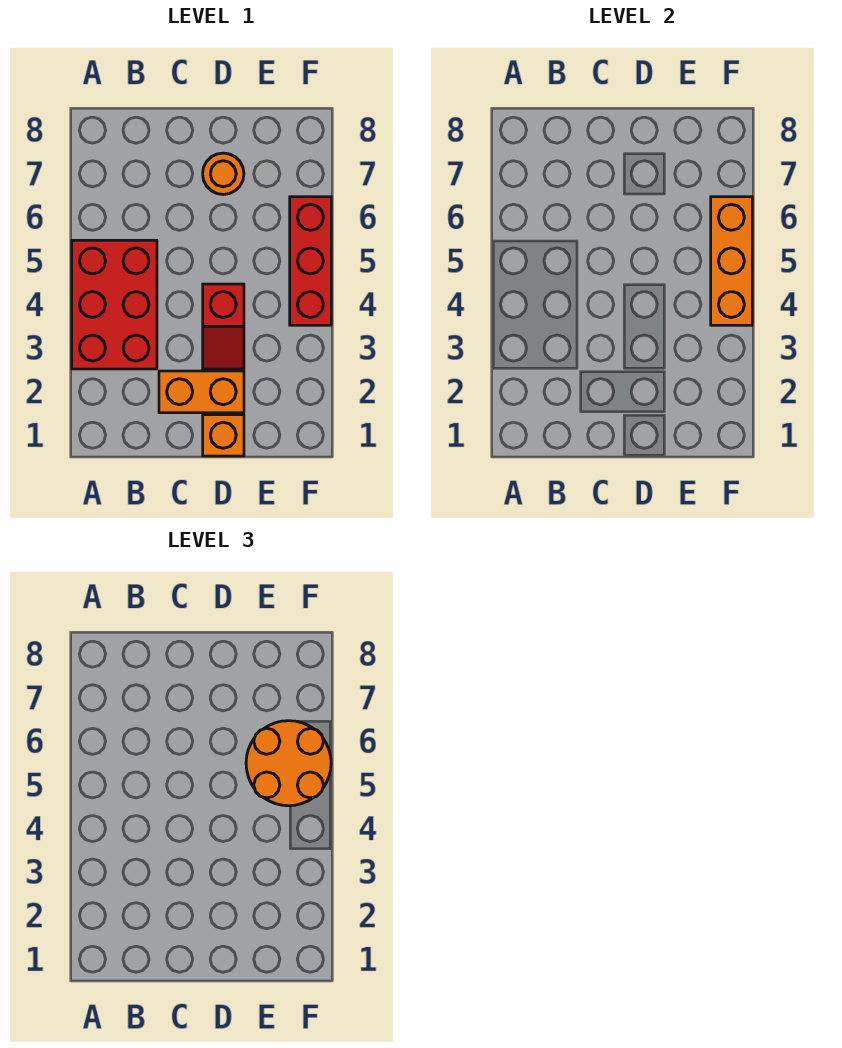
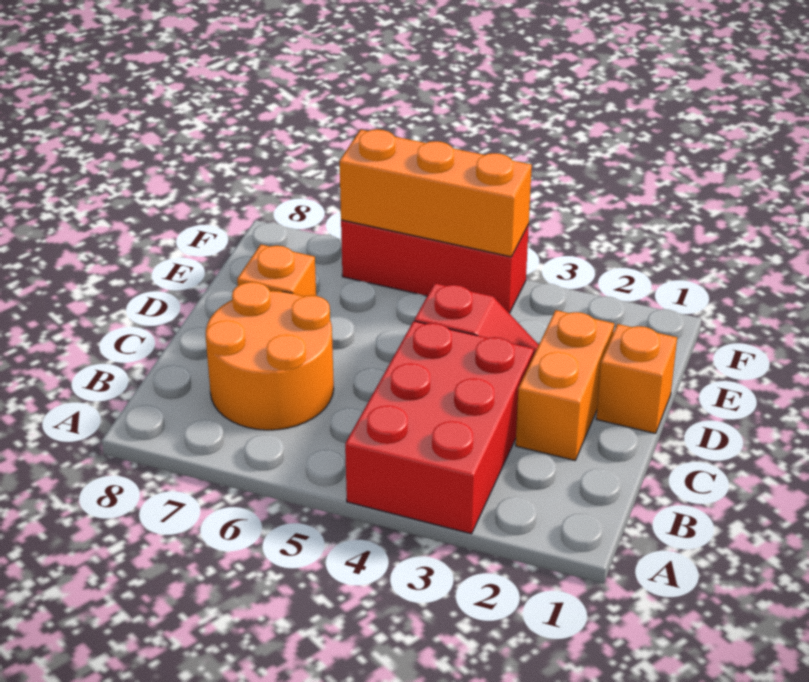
red 2x3 brick [72,240,157,369] -> red 2x3 brick turned to [345,321,534,534]
orange 1x1 round brick [203,153,244,195] -> orange 1x1 brick [237,245,316,297]
orange 2x2 round brick [246,721,331,806] -> orange 2x2 round brick moved to [206,282,334,430]

